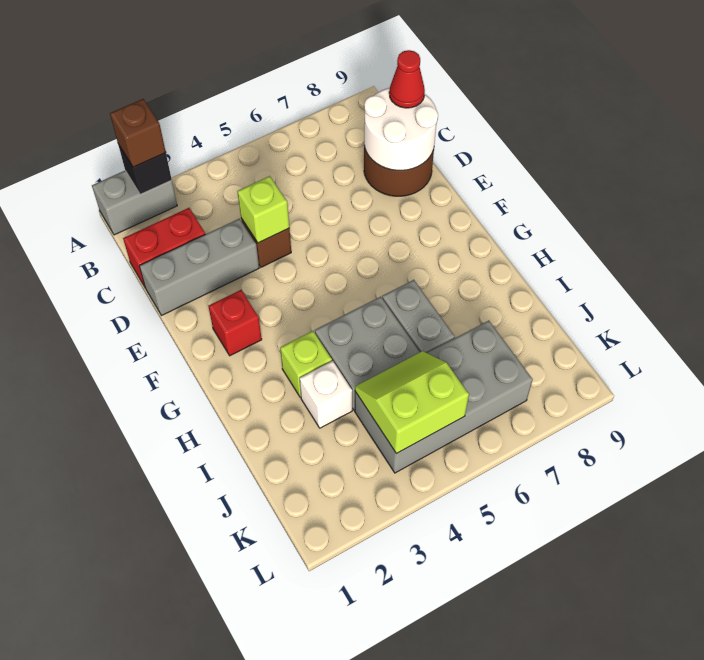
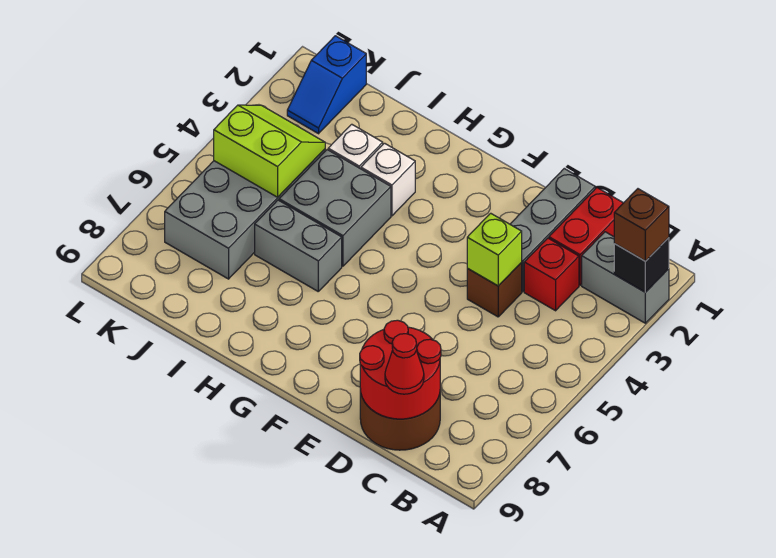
grey 1x2 brick [92,171,177,235] -> grey 1x2 brick turned to [582,232,669,323]
white 2x2 round brick [364,88,438,170] -> red 2x2 round brick [360,320,441,419]
red 1x1 brick [209,290,262,356] -> red 1x1 brick moved to [524,238,579,311]
lime 1x1 brick [280,331,332,398] -> white 1x1 brick [361,143,415,216]
lime 2x2 slope [355,351,469,454] -> lime 2x2 slope turned to [214,105,325,197]
none -> blue 1x2 slope [287,36,366,134]

